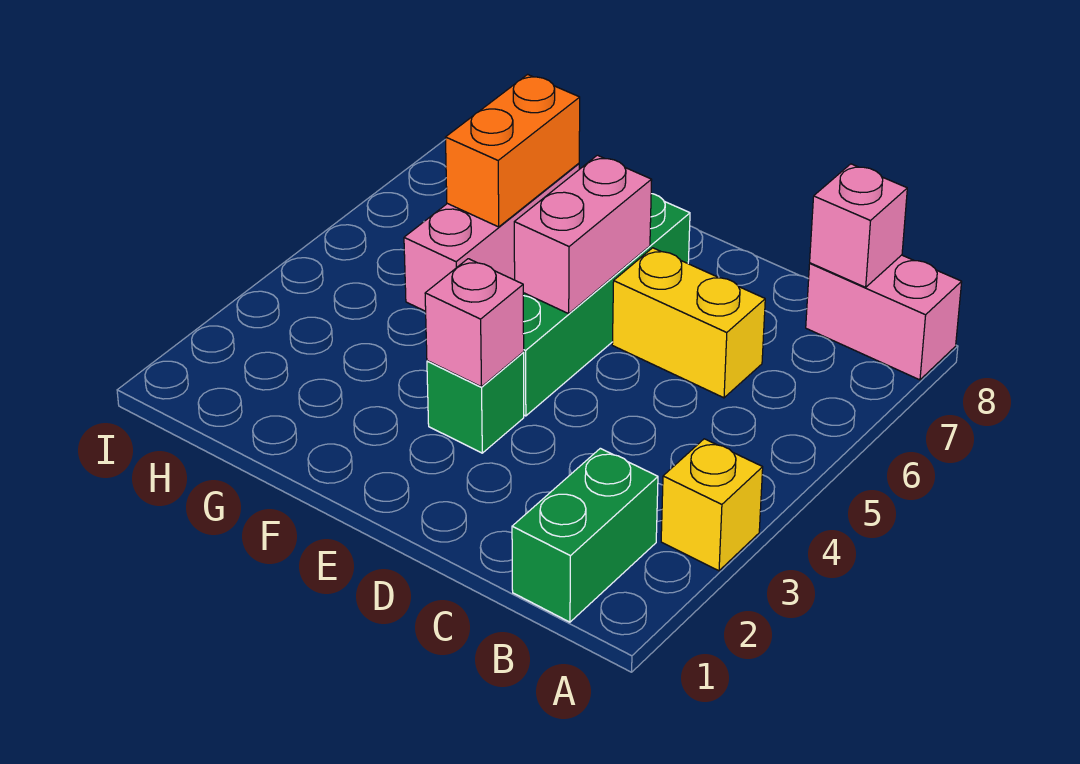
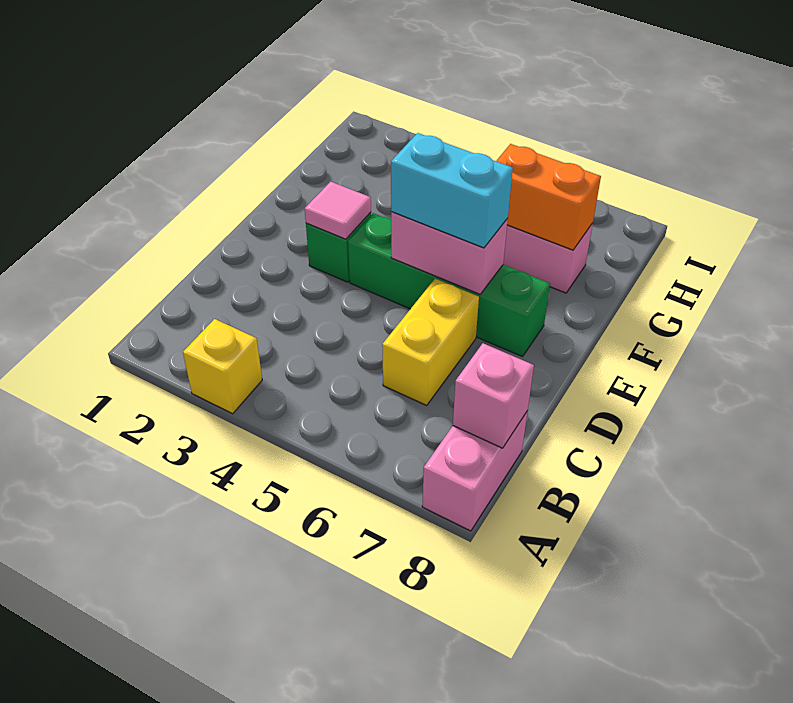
green 1x2 brick [512,448,658,622] -> none
pink 1x1 brick [425,259,524,387] -> pink 1x1 tile [305,182,371,239]
none -> cyan 1x2 brick [391,133,513,248]

